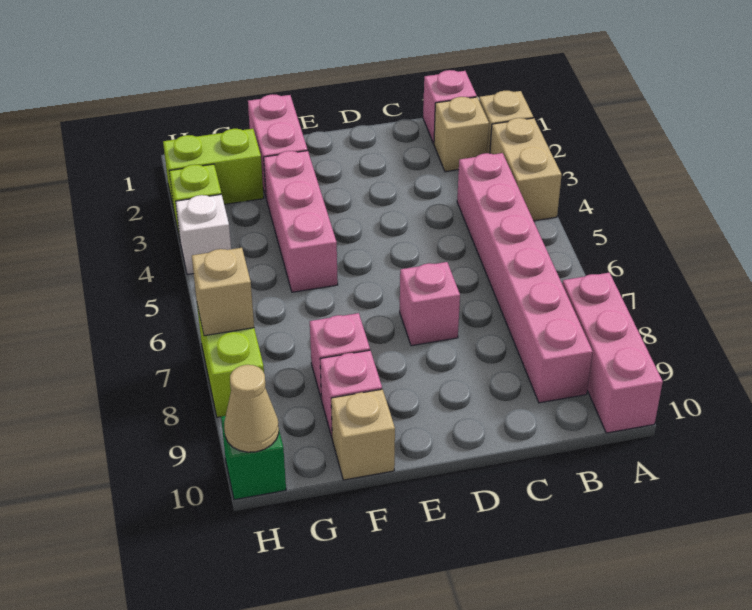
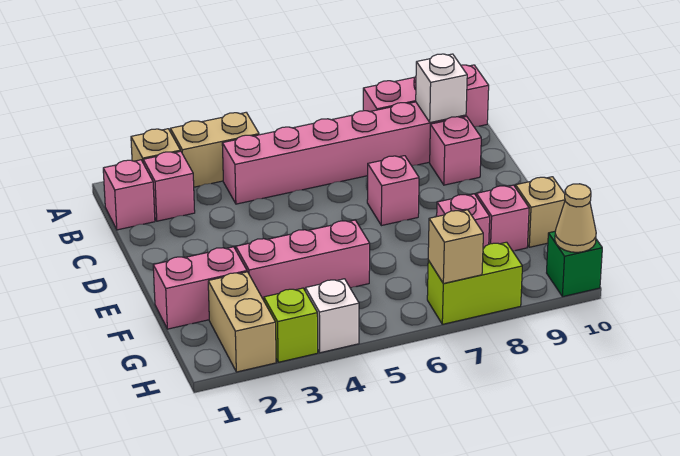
tan 1x1 brick [434,97,489,172] -> pink 1x1 brick [143,151,195,221]
none -> white 1x1 brick [416,54,467,122]
none -> pink 1x1 brick [430,116,481,185]
lime 1x2 brick [163,129,264,209] -> tan 1x2 brick [208,272,276,372]

